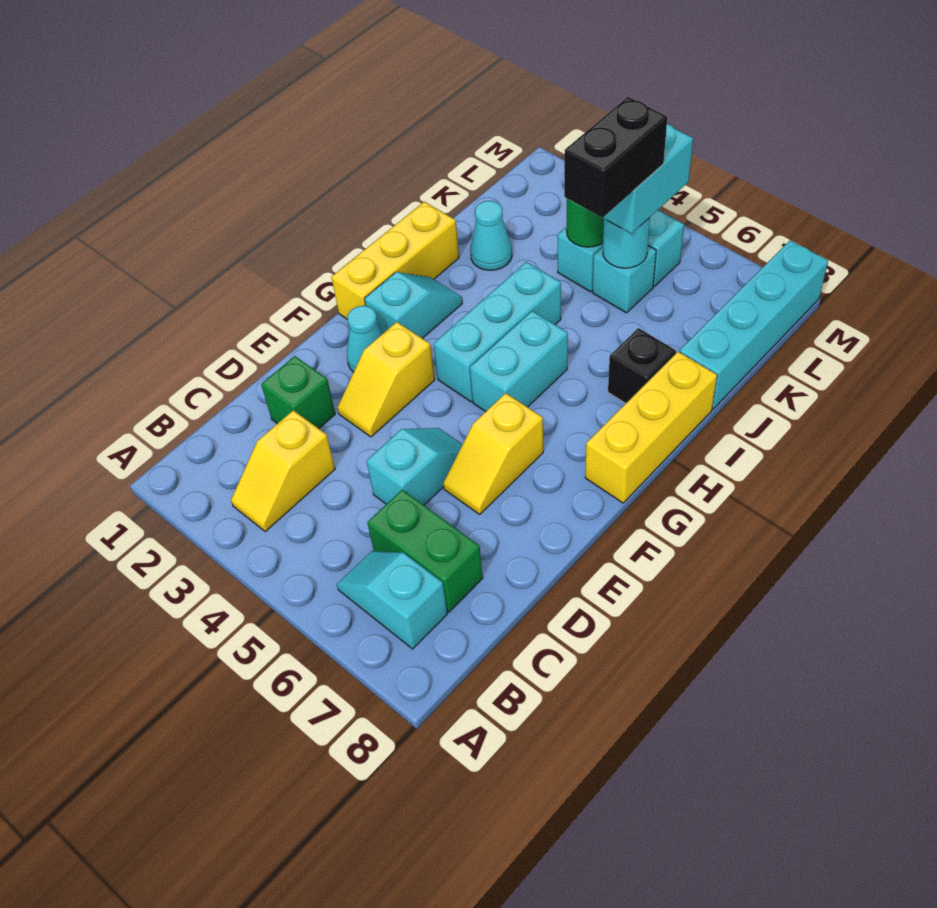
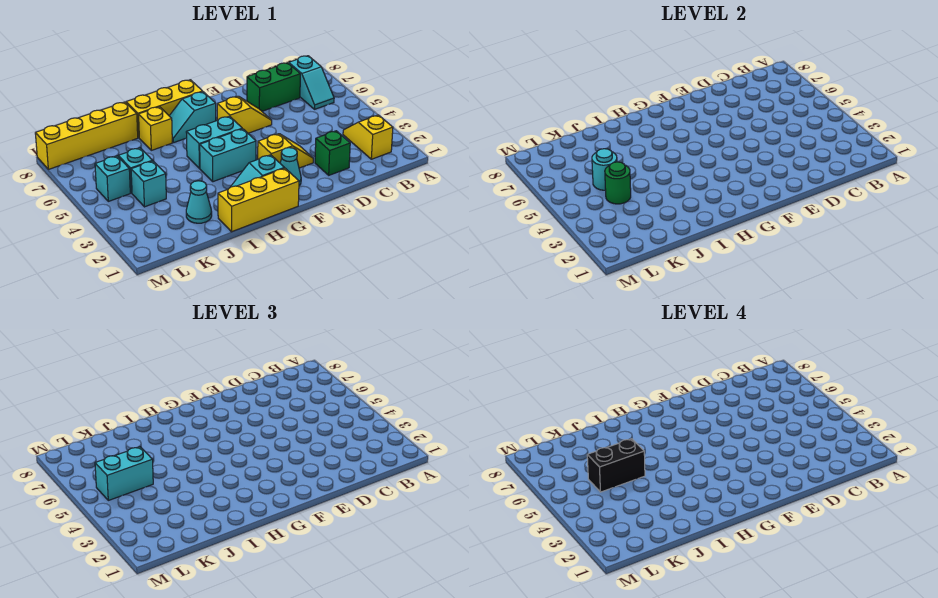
yellow 1x2 slope [231,410,335,532] -> yellow 1x2 slope turned to [343,115,393,159]
green 1x2 brick [367,490,483,612] -> green 1x2 brick turned to [247,63,300,111]
cyan 1x2 slope [367,428,462,505] -> cyan 1x2 slope moved to [170,92,216,143]
cyan 1x3 brick [434,262,561,402] -> cyan 1x2 brick [200,129,256,182]
black 1x1 brick [608,328,676,403] -> yellow 1x1 brick [139,107,172,150]
cyan 1x4 brick [679,240,828,409] -> yellow 1x4 brick [35,102,138,169]

